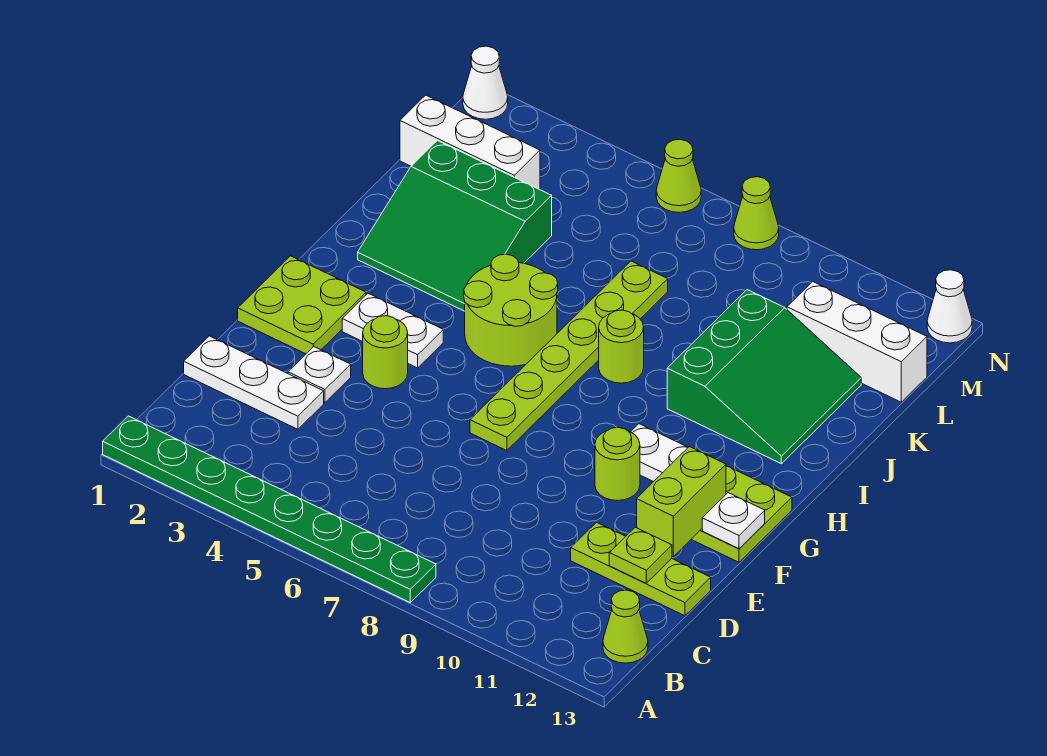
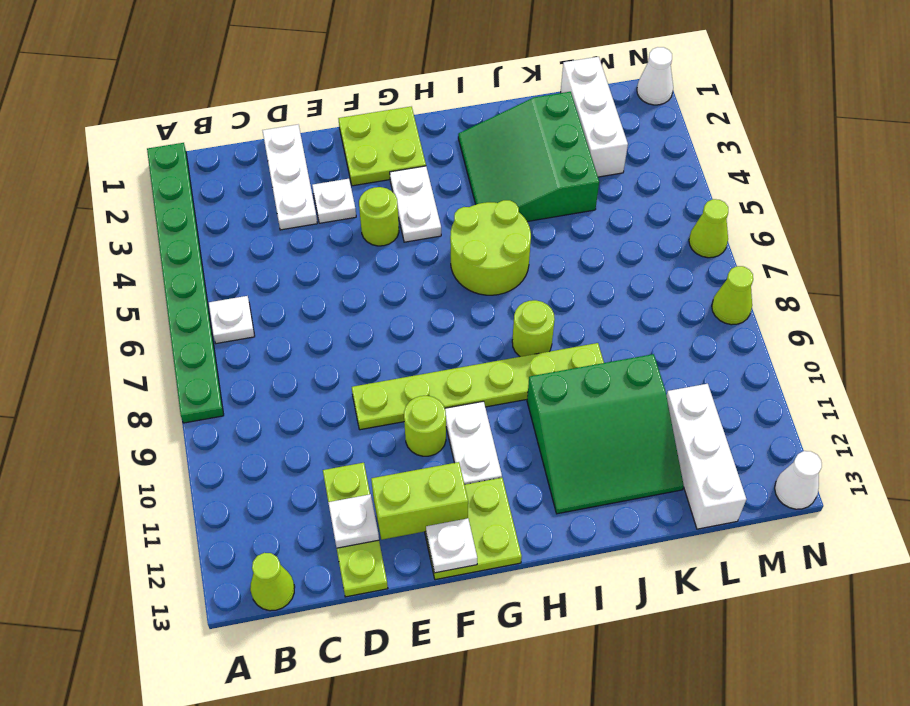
none -> white 1x1 plate [209,296,255,344]
lime 1x1 plate [609,527,672,583] -> white 1x1 plate [328,494,379,548]
lime 1x6 plate [470,261,668,451] -> lime 1x6 plate moved to [352,343,604,430]

